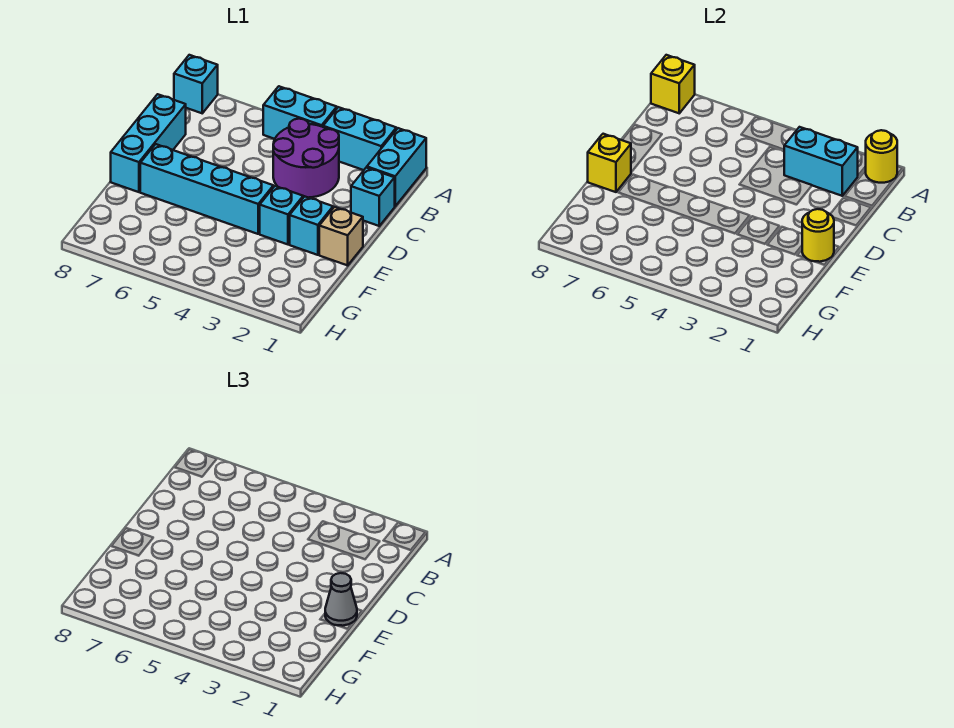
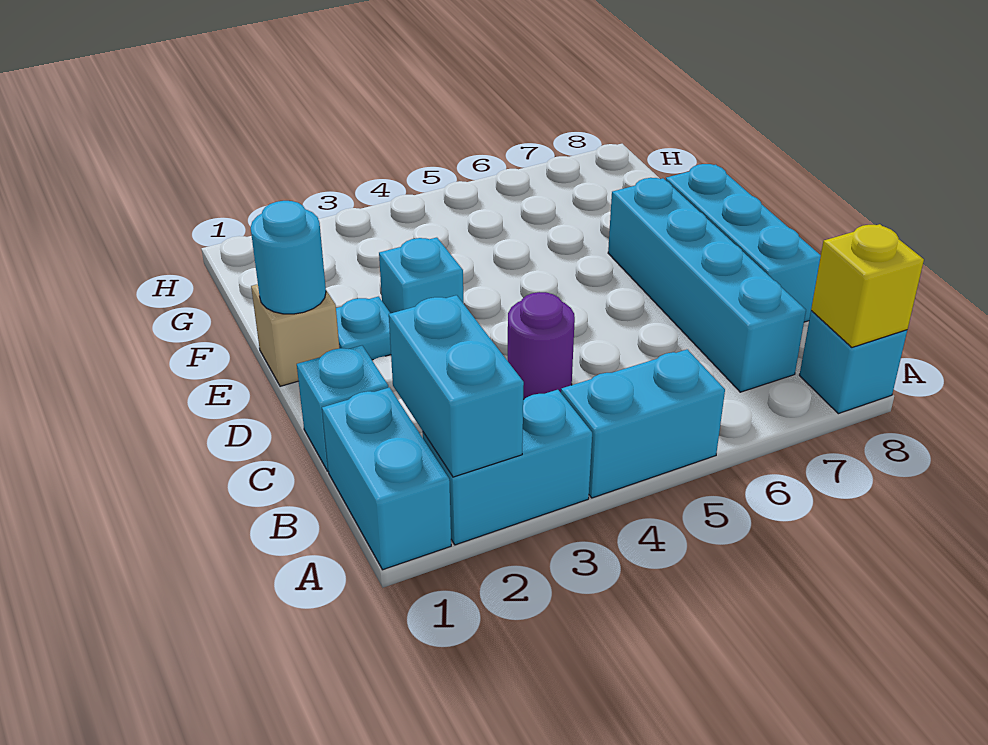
yellow 1x1 round brick [866,130,897,183] -> none
cyan 1x2 brick [784,127,858,196] -> cyan 1x2 brick turned to [389,295,524,477]
purple 2x2 round brick [273,119,339,198] -> purple 1x1 round brick [508,292,575,400]
yellow 1x1 round brick [802,209,834,262] -> cyan 1x1 round brick [251,201,326,314]
grey 1x1 cone [325,573,357,626] -> none
cyan 1x1 brick [290,197,333,255] -> cyan 1x1 plate [336,297,391,360]
cyan 1x4 brick [140,144,273,234] -> cyan 1x4 brick turned to [608,178,806,392]
yellow 1x1 brick [588,134,631,192] -> none

